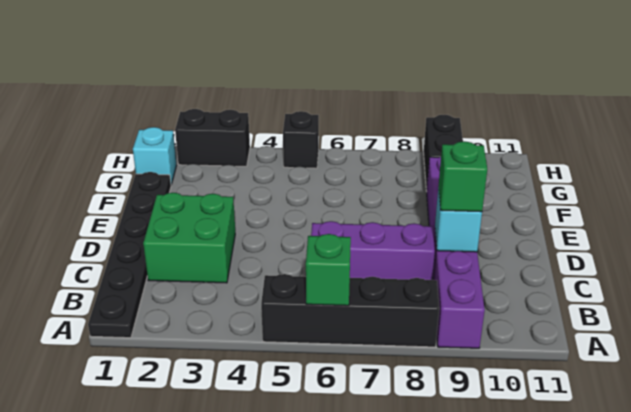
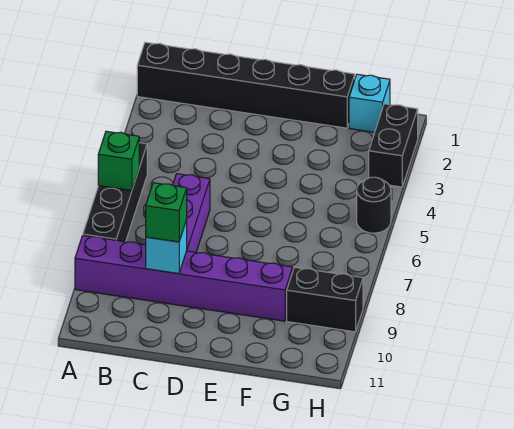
black 1x6 plate [88,172,171,338] -> black 1x6 brick [137,42,355,128]
green 2x2 brick [143,193,235,283] -> none
black 1x1 brick [283,111,319,168] -> black 1x1 round brick [357,177,391,233]

